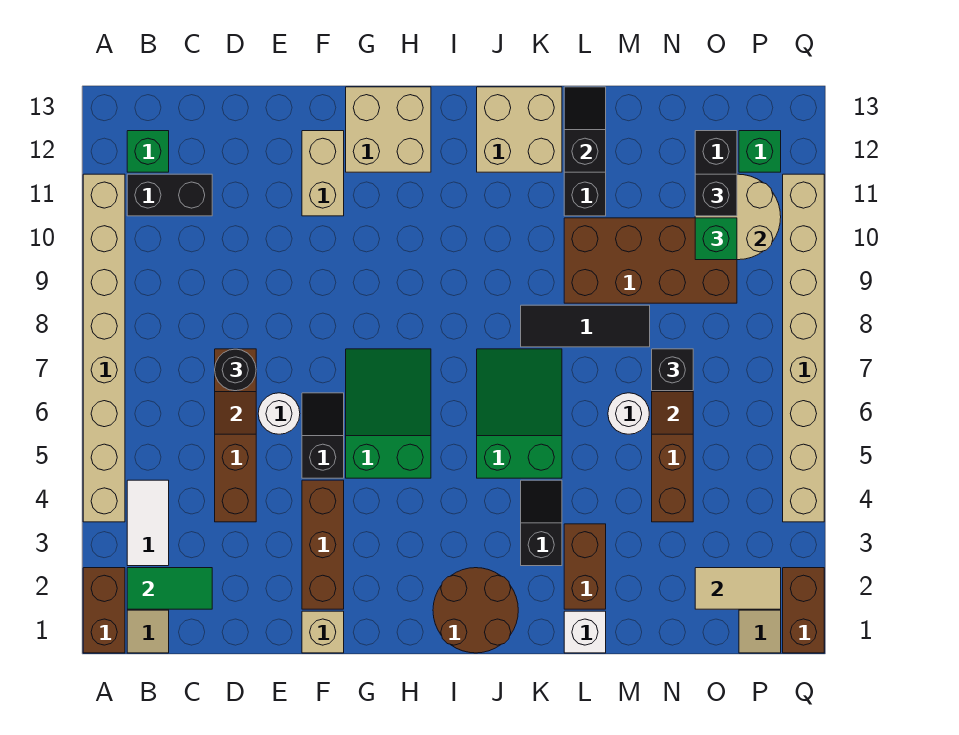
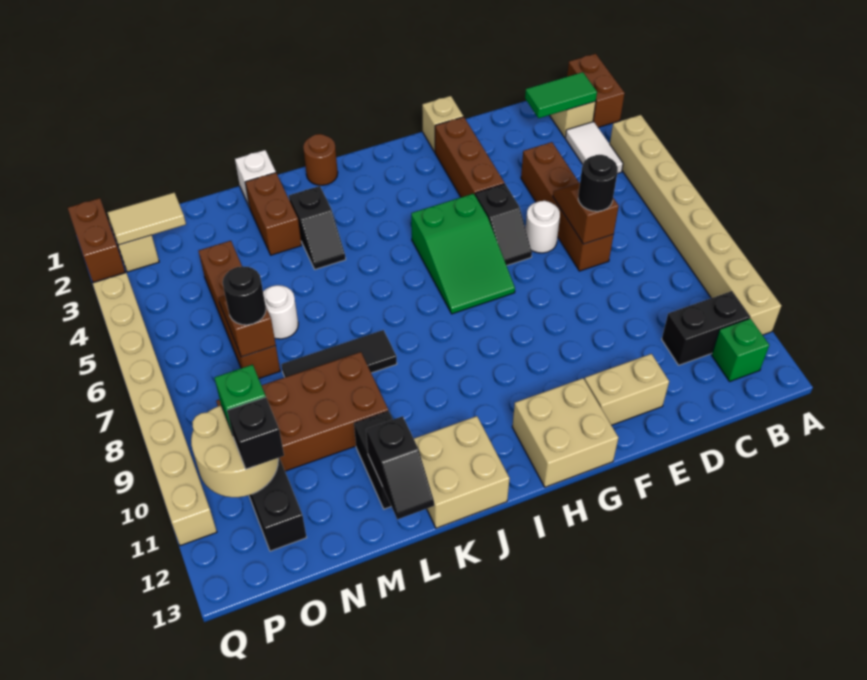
tan 1x2 brick [302,131,344,216] -> tan 1x2 brick turned to [585,354,669,425]
brown 2x2 round brick [433,568,518,653] -> brown 1x1 round brick [303,134,338,185]
green 2x3 slope [477,349,562,478] -> none
black 1x1 brick [652,349,693,391] -> black 1x1 round brick [223,266,266,325]
green 1x1 brick [739,131,781,172] -> none

